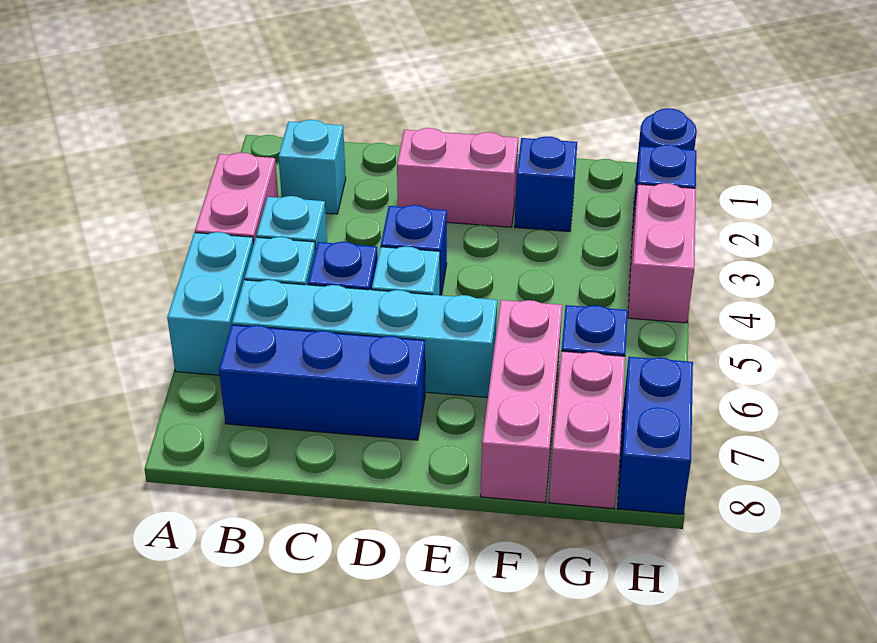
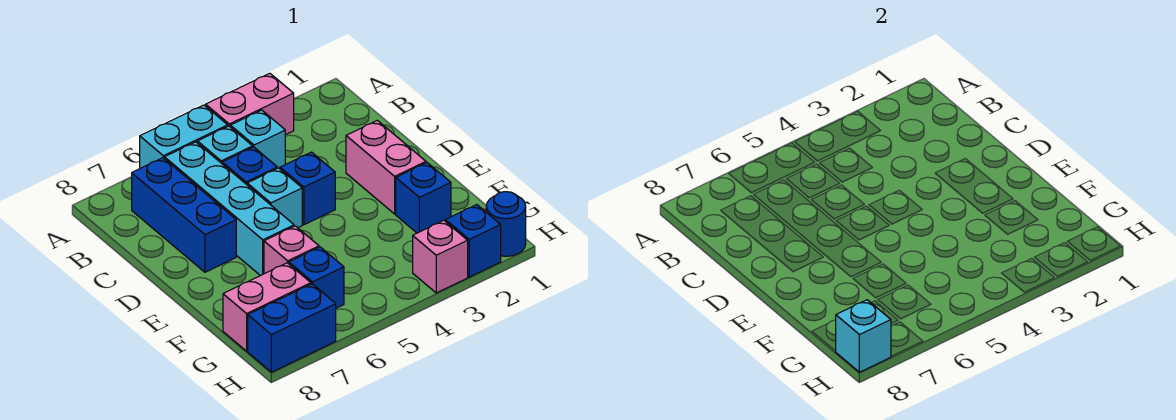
cyan 1x1 brick [278,120,346,214] -> cyan 1x1 brick moved to [836,300,891,372]
pink 1x3 brick [481,300,562,503] -> pink 1x1 brick [264,226,319,274]
pink 1x2 brick [628,183,696,323] -> pink 1x1 brick [413,220,468,293]

